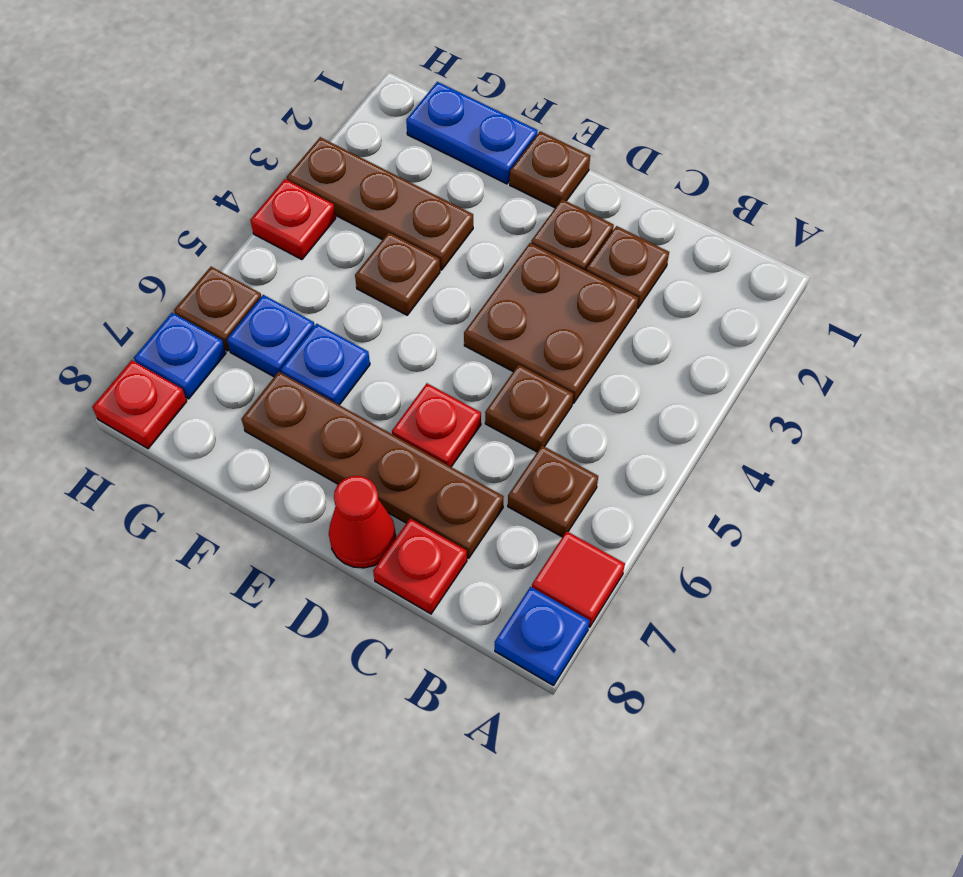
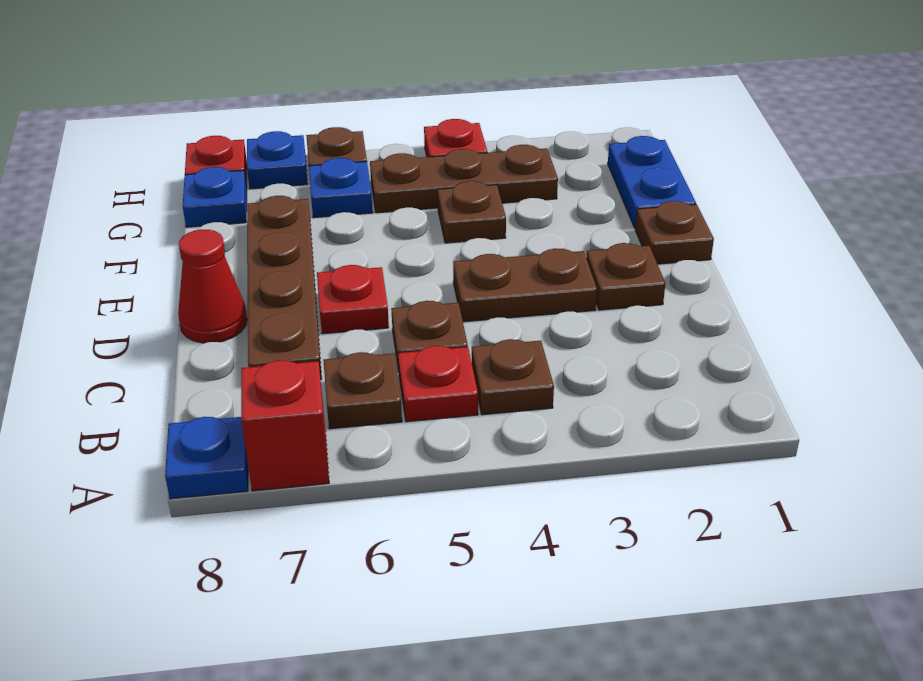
red 1x1 tile [532,531,625,627] -> red 1x1 brick [241,360,329,491]
brown 1x1 plate [586,226,669,309] -> brown 1x1 plate moved to [472,339,554,415]
brown 2x2 plate [464,243,638,403] -> brown 1x2 plate [453,248,597,322]
red 1x1 plate [373,518,467,614] -> red 1x1 plate moved to [398,346,478,422]
brown 1x3 plate [287,137,473,270] -> brown 1x3 plate turned to [370,145,558,213]
blue 1x1 plate [281,324,370,405] -> blue 1x1 plate moved to [183,167,247,227]

